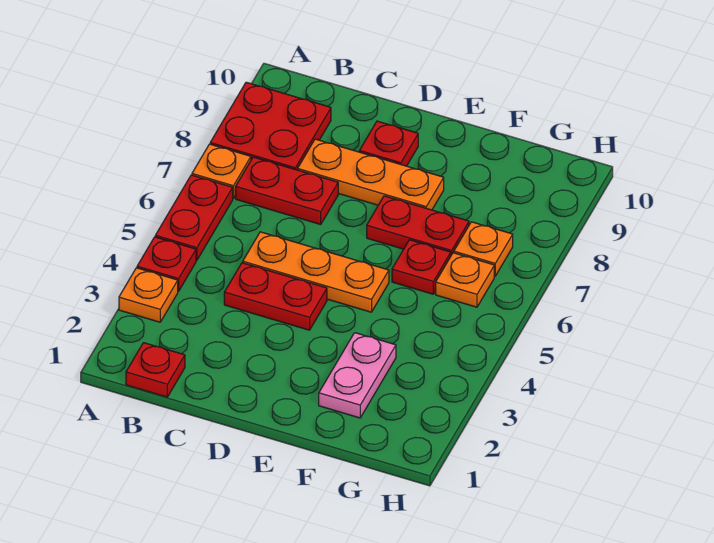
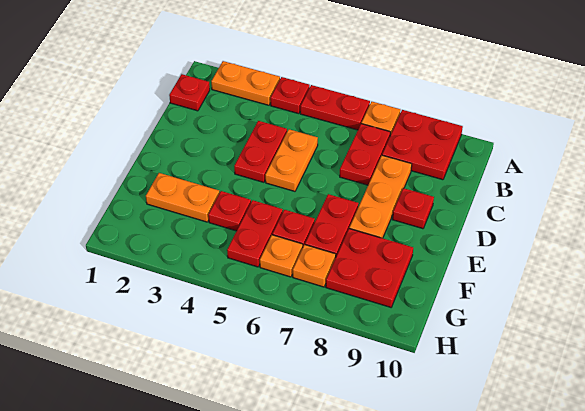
orange 1x1 plate [119,268,178,322] -> orange 1x2 plate [211,61,280,105]
orange 1x3 plate [243,232,389,312] -> orange 1x2 plate [265,129,318,191]
pink 1x2 plate [319,333,396,418] -> orange 1x2 plate [146,173,219,222]
none -> red 1x1 plate [208,191,251,231]
none -> red 1x2 plate [227,200,283,267]
none -> red 2x2 plate [326,229,413,307]

